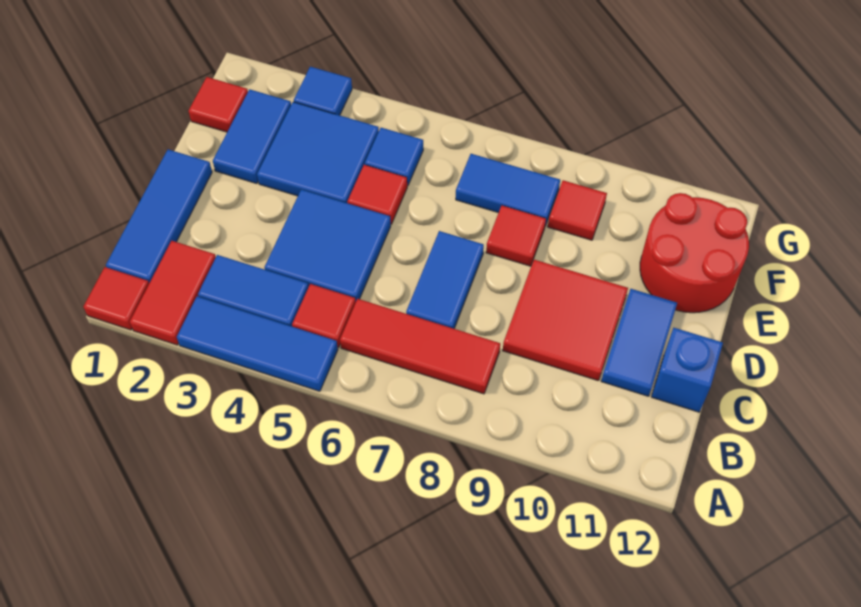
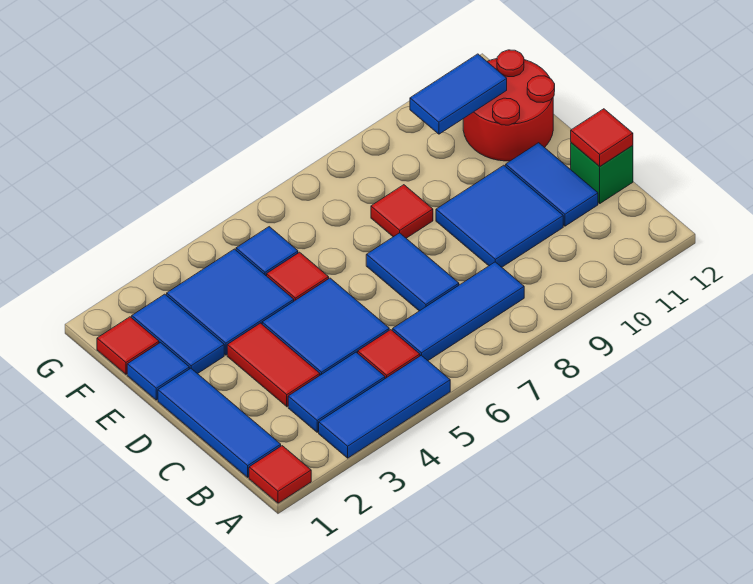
red 1x2 tile [130,241,216,345] -> red 1x2 tile moved to [227,323,320,407]
red 1x3 tile [340,299,500,394] -> blue 1x3 tile [393,262,524,360]
red 2x2 tile [503,260,628,381] -> blue 2x2 tile [436,165,563,267]
blue 1x1 brick [651,328,723,412] -> green 1x1 brick [571,143,633,203]
blue 1x2 tile [456,154,560,226] -> blue 1x2 tile moved to [410,54,507,134]
red 1x1 tile [548,180,607,240] -> red 1x1 tile moved to [571,109,633,166]
blue 1x1 tile [294,67,352,115] -> blue 1x1 tile moved to [127,343,189,400]

